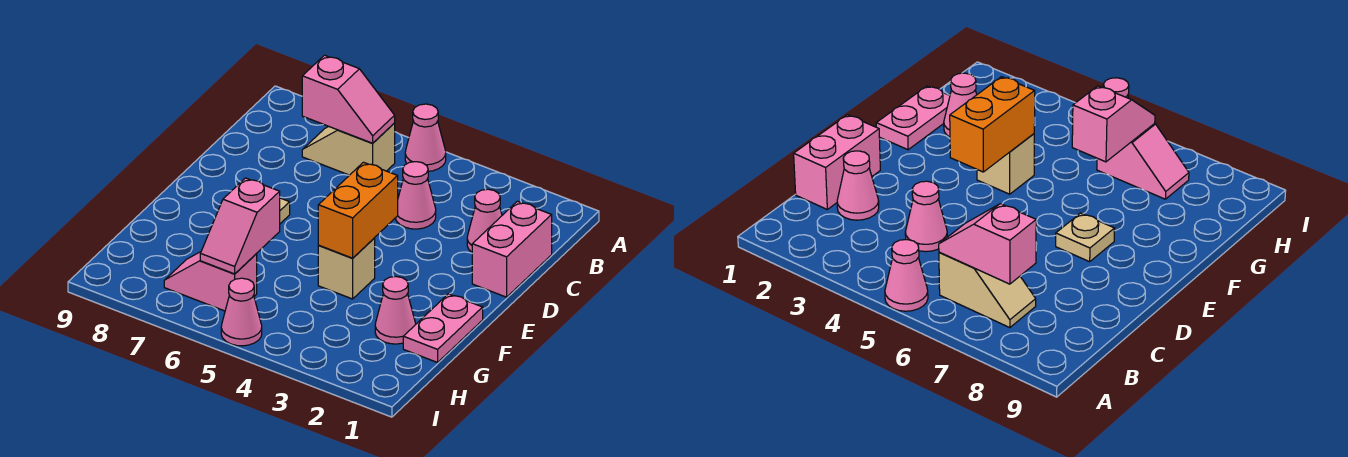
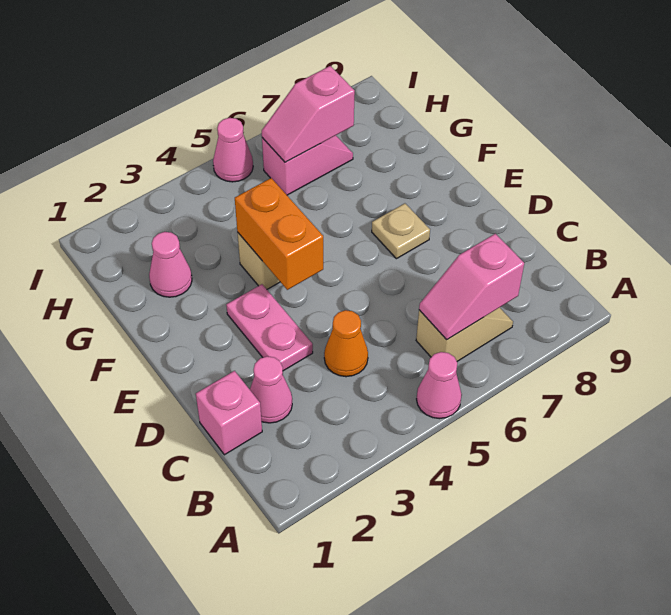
pink 1x2 brick [472,201,552,297] -> pink 1x1 brick [196,371,262,455]
pink 1x1 cone [396,162,436,229] -> orange 1x1 cone [324,310,368,377]
pink 1x2 plate [403,294,483,363] -> pink 1x2 plate moved to [226,284,313,371]
pink 1x2 slope [200,178,280,274] -> pink 1x2 slope turned to [262,66,355,162]

